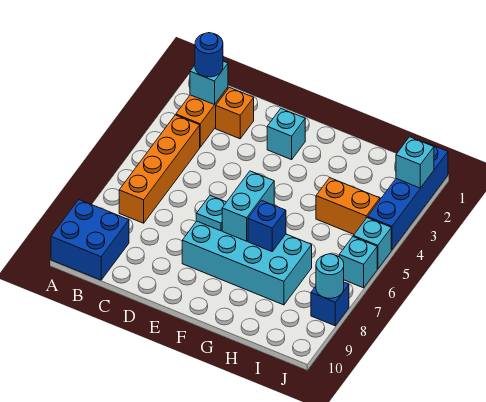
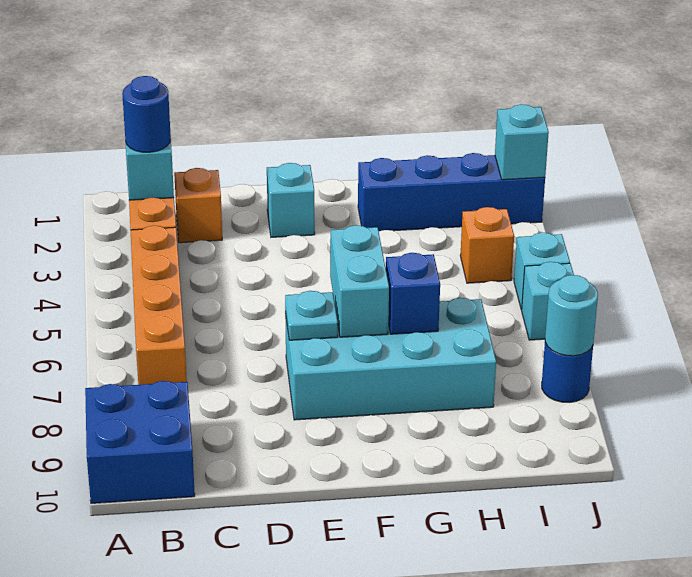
orange 1x2 brick [316,178,380,234] -> orange 1x1 brick [460,207,514,283]
blue 1x4 brick [368,142,448,250] -> blue 1x4 brick turned to [358,153,545,231]
blue 1x1 brick [311,283,349,326] -> blue 1x1 round brick [542,342,593,402]

